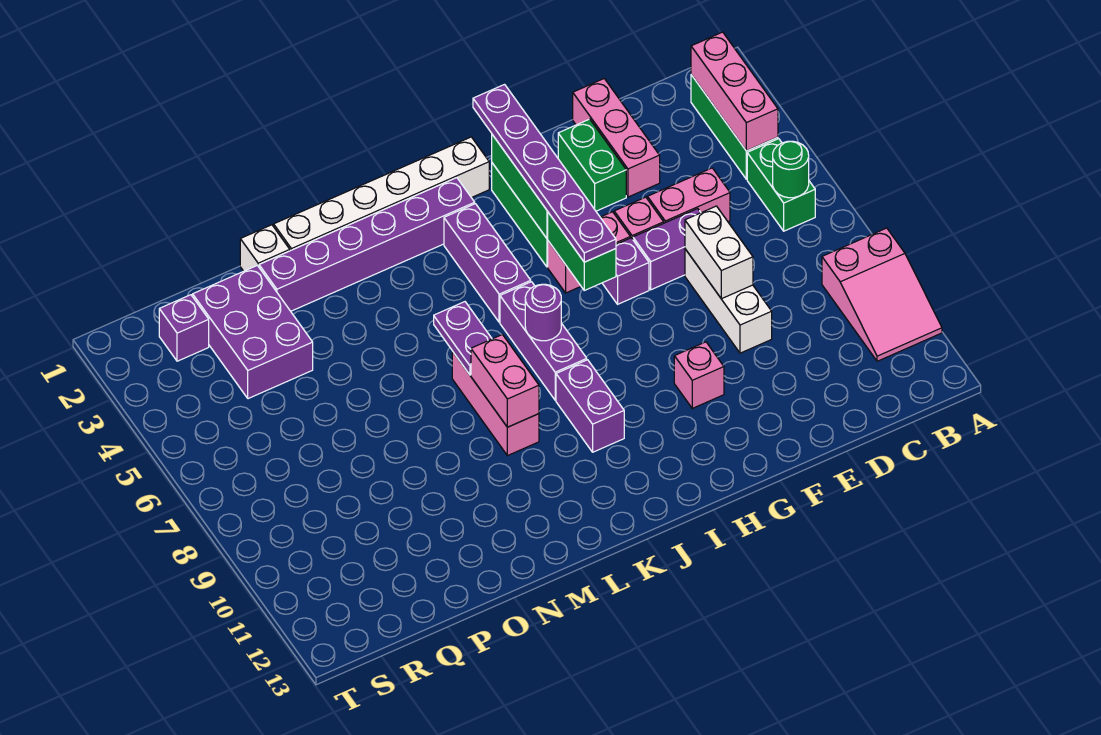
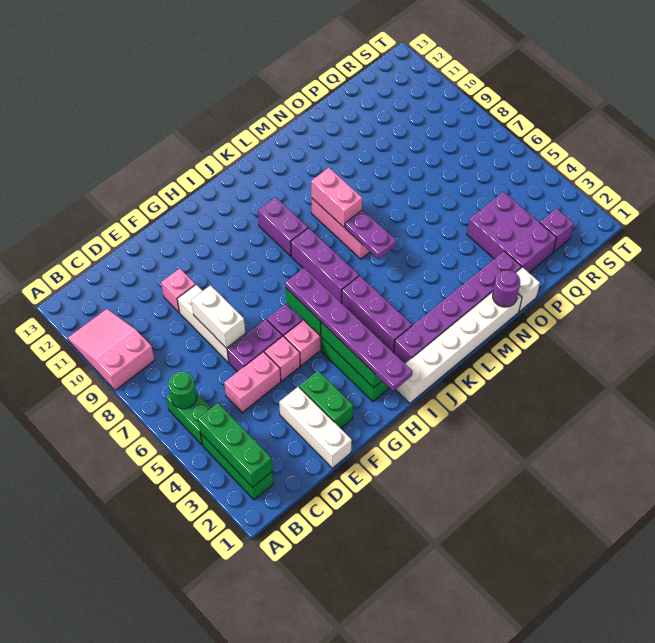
pink 1x3 brick [691,32,778,151] -> green 1x3 brick [198,403,272,487]
pink 1x3 brick [573,79,660,197] -> white 1x3 brick [279,387,352,468]
pink 1x1 brick [674,342,724,408] -> pink 1x1 brick moved to [161,268,195,313]
purple 1x1 round brick [525,284,561,341] -> purple 1x1 round brick moved to [493,270,520,307]

